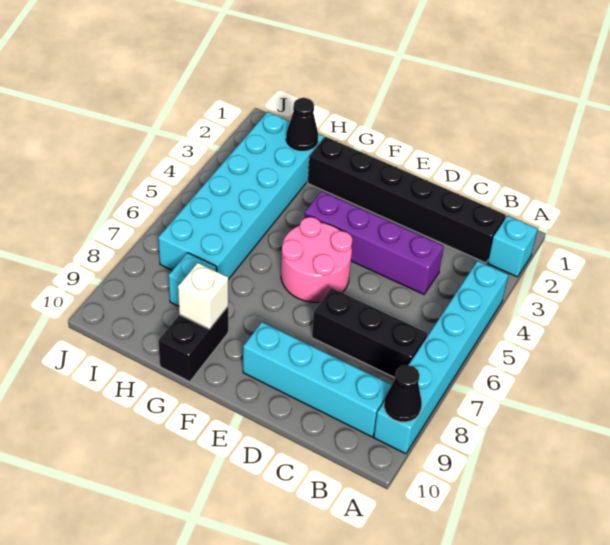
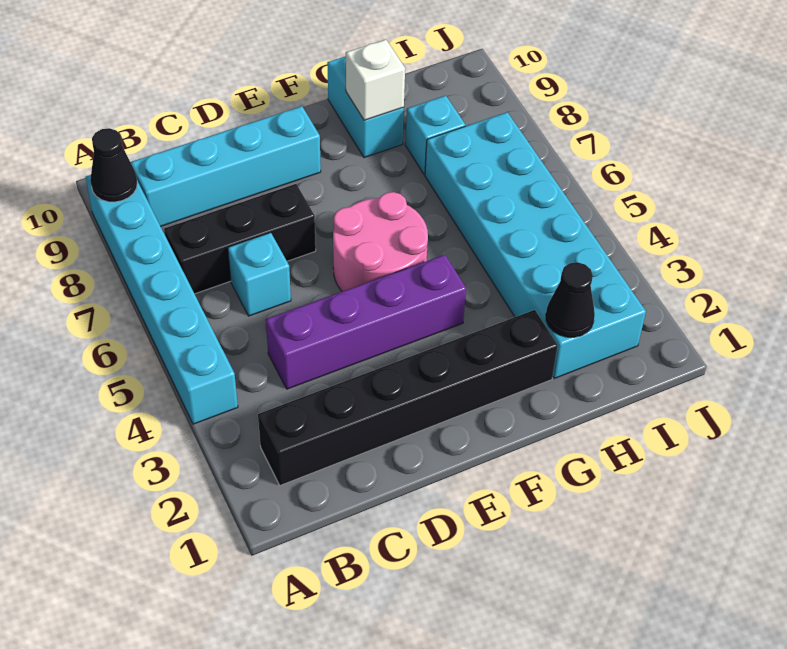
cyan 1x1 brick [488,216,538,277] -> cyan 1x1 brick moved to [228,232,291,316]
black 1x2 brick [158,307,228,382] -> cyan 1x2 brick [327,56,404,158]

